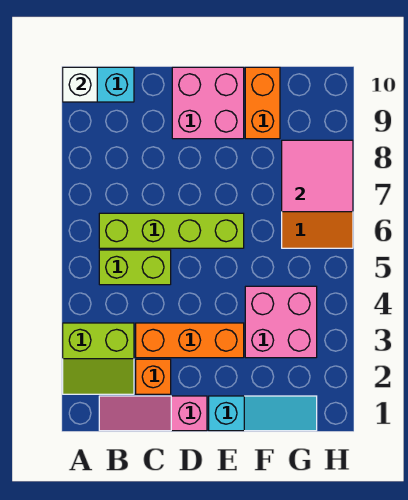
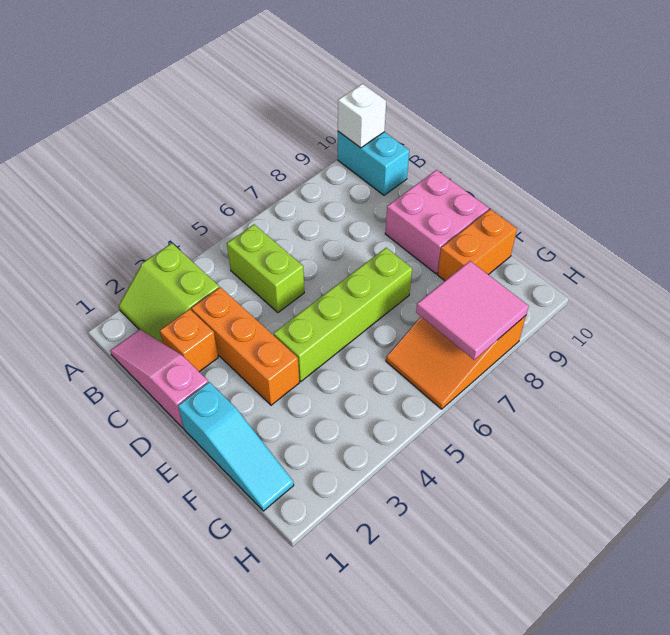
lime 1x4 brick [99,213,244,248] -> lime 1x4 brick turned to [274,248,412,382]
pink 2x2 brick [245,286,317,358] -> none

